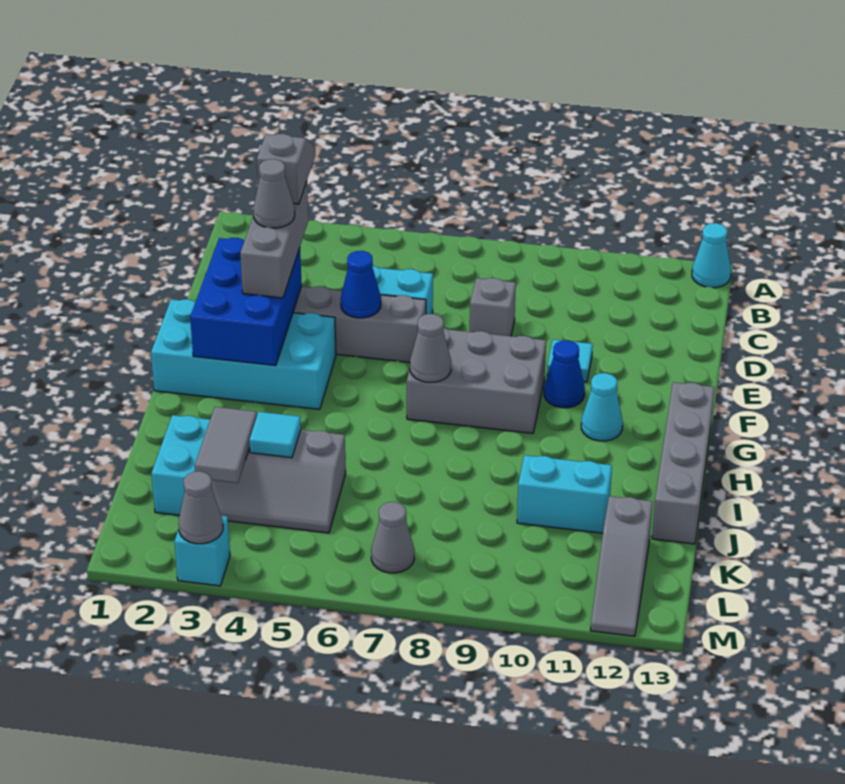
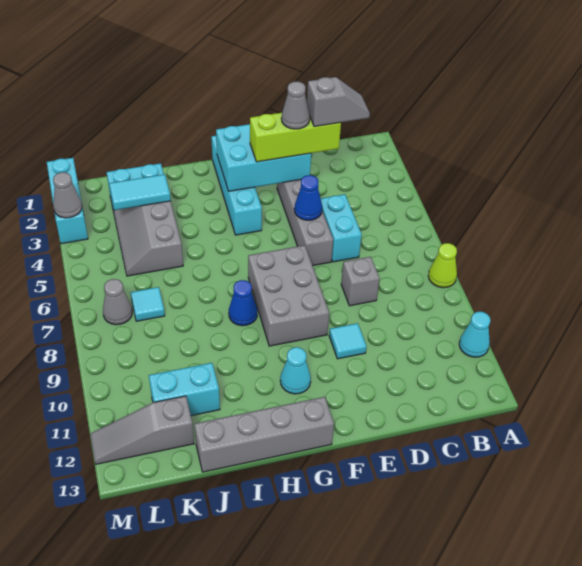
none -> lime 1x1 cone [428,243,457,288]
cyan 1x1 cone [692,223,731,288] -> cyan 1x1 cone moved to [459,312,490,357]
grey 1x3 brick [240,182,309,298] -> lime 1x3 brick [250,113,341,162]
blue 2x3 brick [190,238,302,366] -> cyan 2x3 brick [216,124,311,191]
cyan 2x4 brick [151,299,336,409] -> cyan 1x4 brick [211,136,262,235]
blue 1x1 cone [544,340,585,408] -> blue 1x1 cone moved to [229,280,257,326]
grey 1x1 cone [410,314,451,382] -> none
grey 1x2 tile [195,407,257,483] -> cyan 1x2 tile [109,174,171,210]
cyan 1x1 tile [249,412,301,458] -> cyan 1x1 tile moved to [131,287,165,321]
cyan 1x2 brick [517,455,612,533] -> cyan 1x2 brick turned to [149,363,220,416]
cyan 1x1 brick [174,516,230,586] -> cyan 1x3 brick [47,158,88,244]

